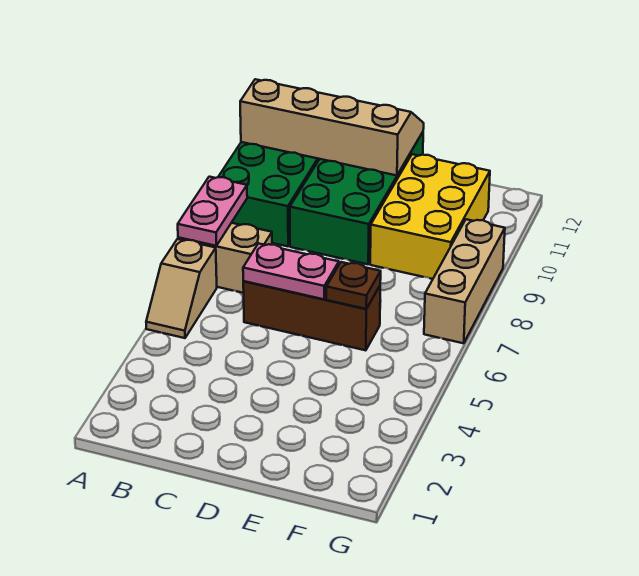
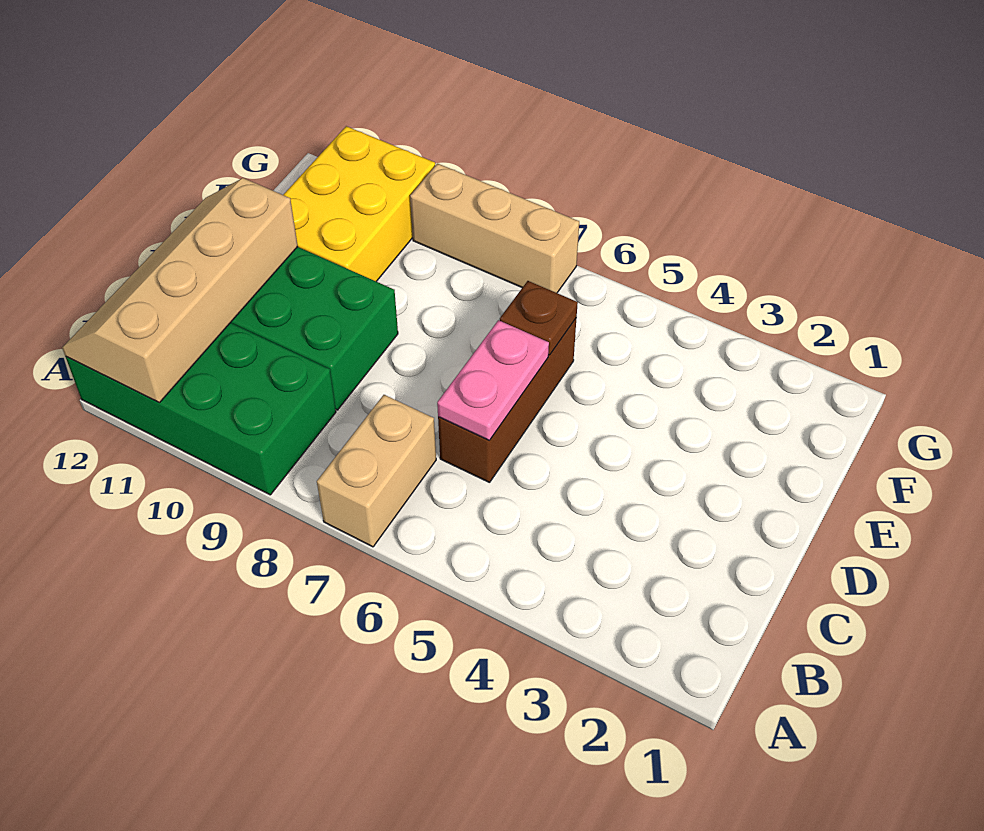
tan 1x2 slope [146,239,217,338] -> none
pink 1x2 plate [178,177,247,246] -> none
yellow 2x3 brick [370,154,490,279] -> yellow 2x3 brick turned to [283,126,435,282]

